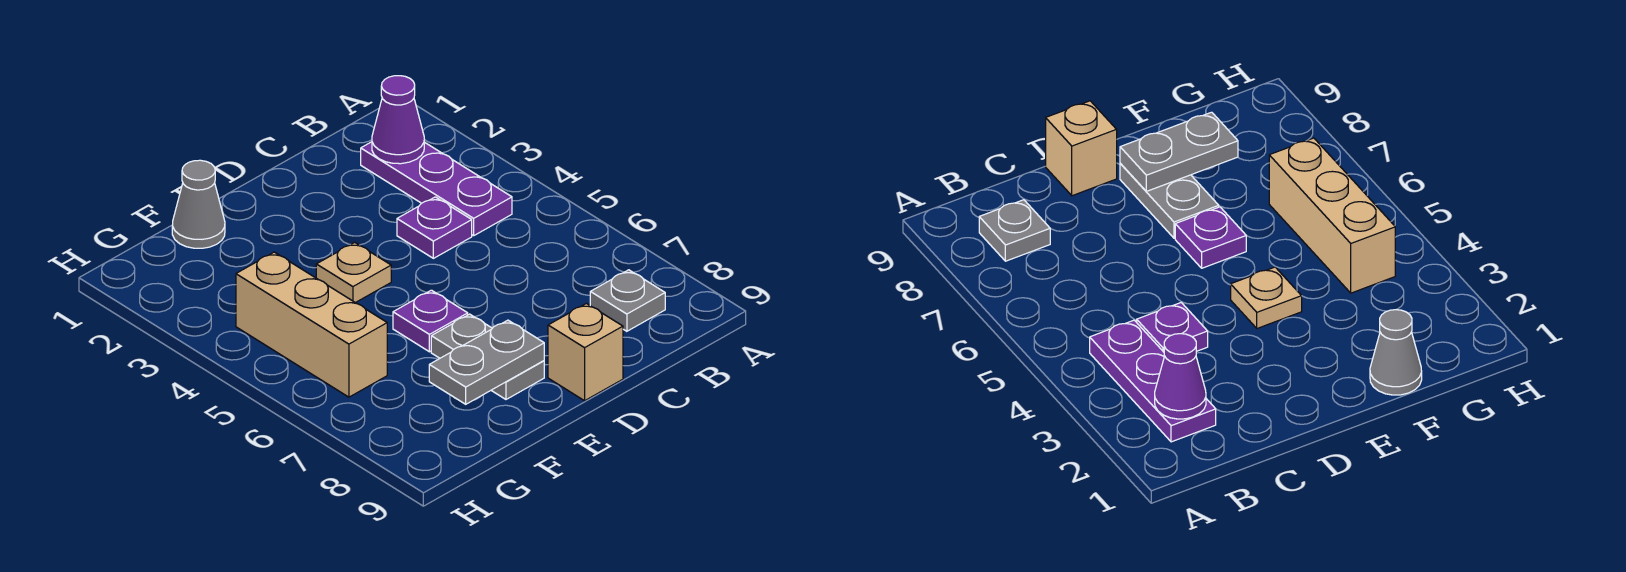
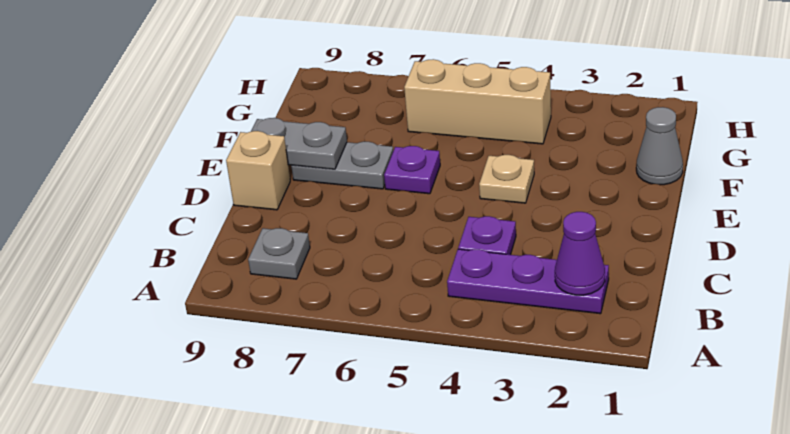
grey 1x2 plate [429,320,544,404] -> grey 1x2 plate turned to [251,118,347,169]

